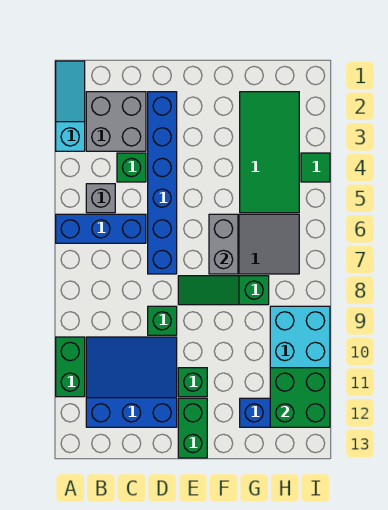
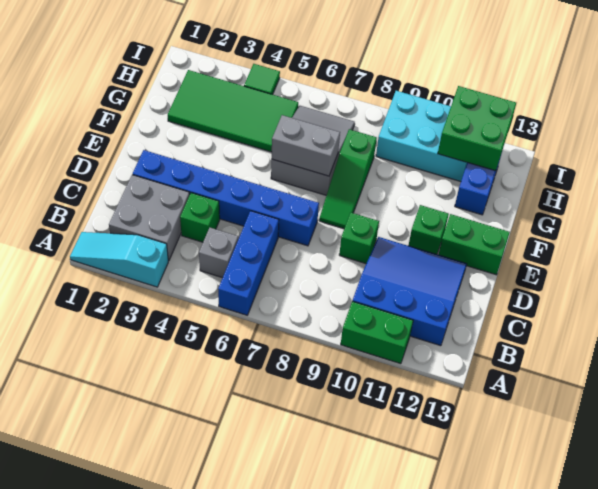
blue 3x3 slope [86,337,177,427] -> blue 3x3 slope turned to [353,237,467,346]

